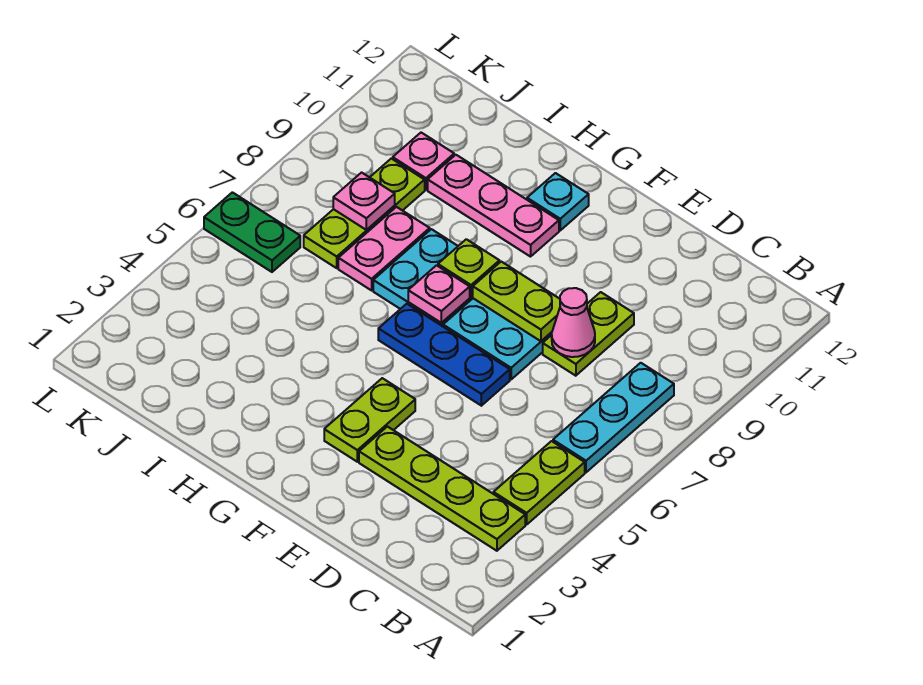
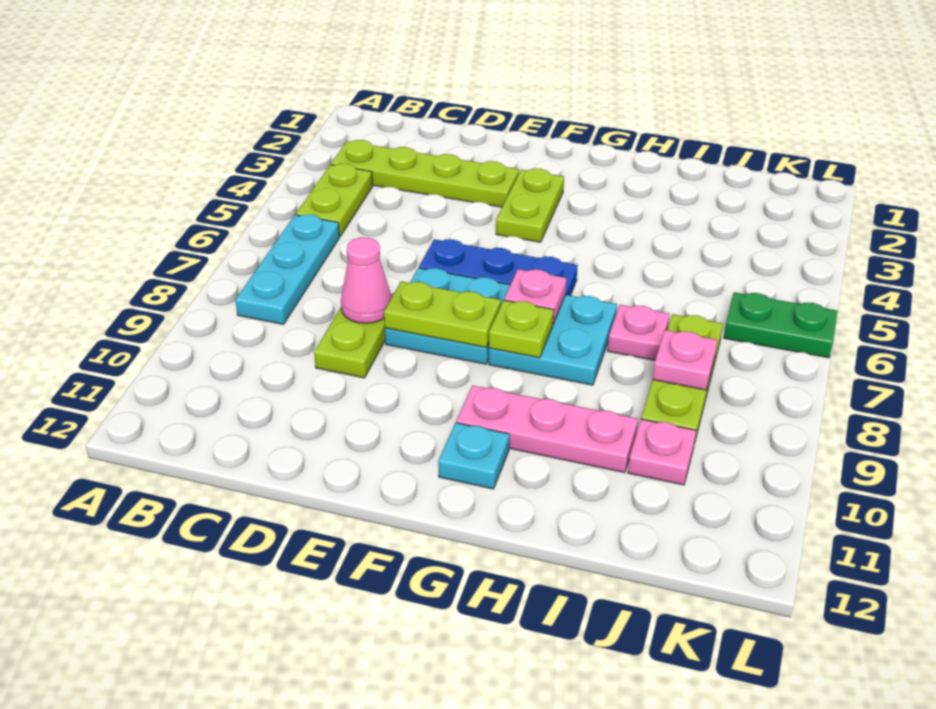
pink 1x2 plate [338,207,430,290] -> pink 1x1 plate [608,305,669,360]

